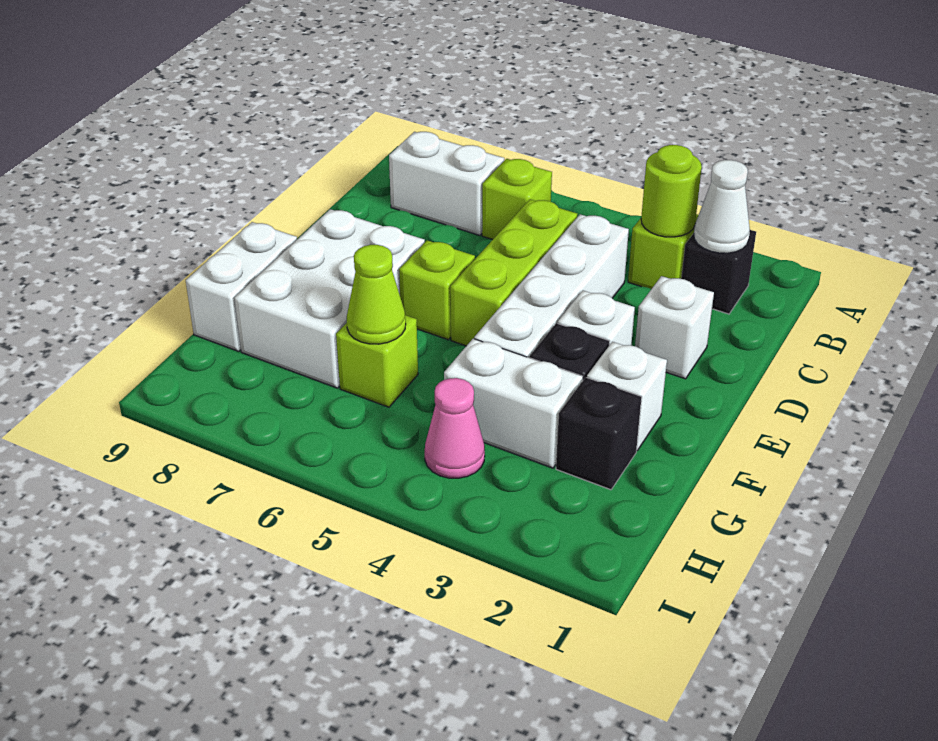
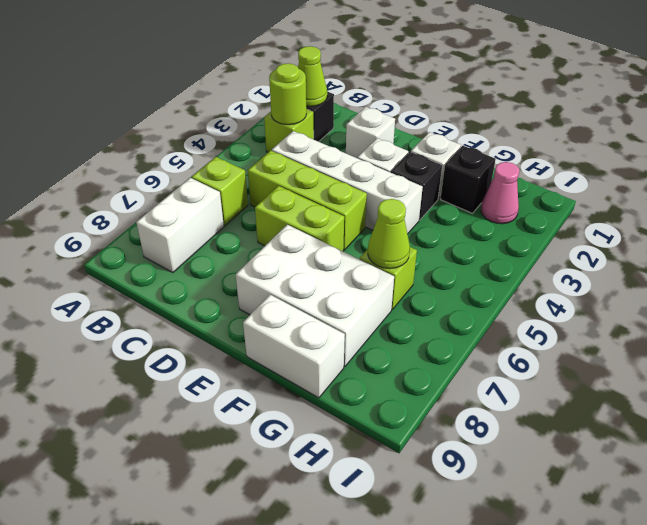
white 1x1 cone [694,160,750,253] -> lime 1x1 cone [298,46,327,106]
lime 1x1 brick [399,240,475,340] -> lime 1x2 brick [255,186,344,251]
white 1x2 brick [444,339,583,468] -> none
pink 1x1 cone [425,378,485,478] -> pink 1x1 cone moved to [481,162,519,224]

